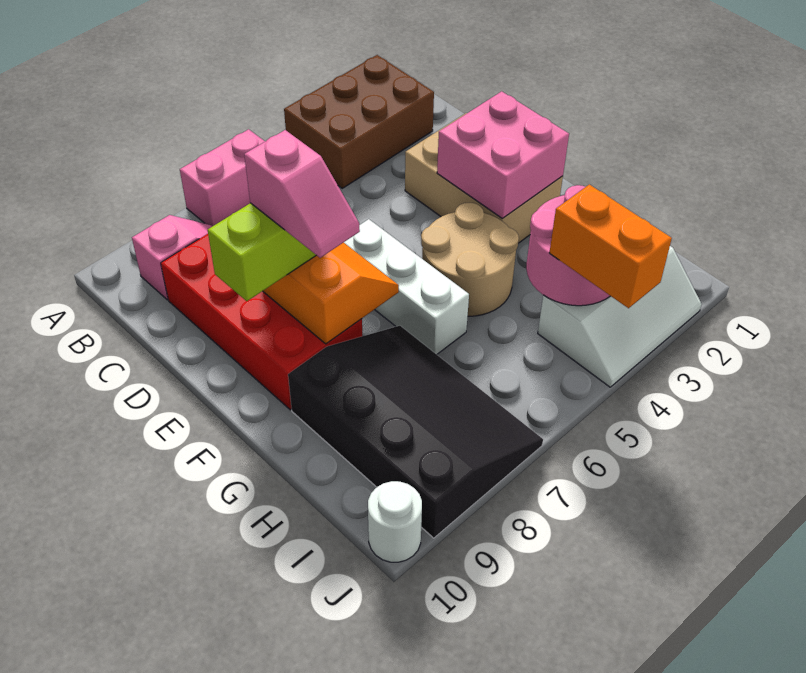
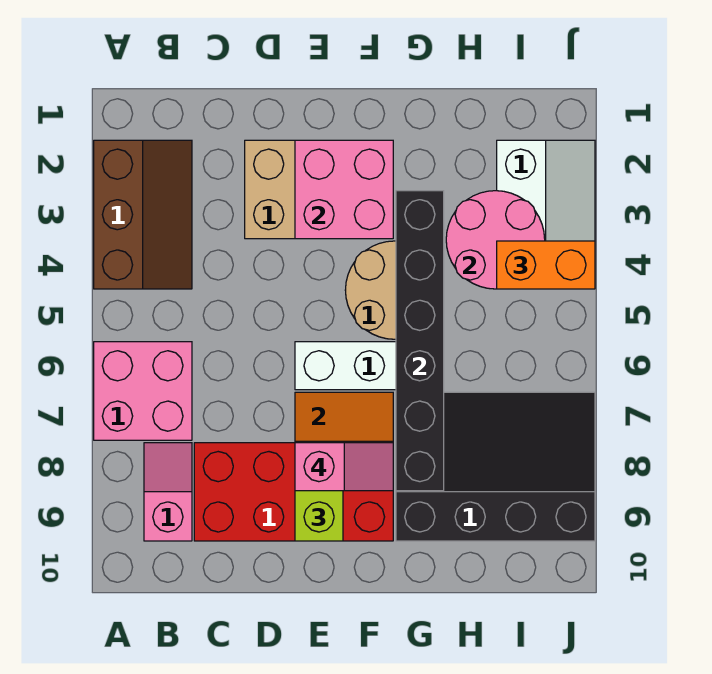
brown 2x3 brick [284,55,434,188] -> brown 2x3 slope [94,140,192,289]
pink 1x2 brick [180,129,265,226] -> pink 2x2 brick [94,342,192,440]
none -> black 1x6 brick [396,191,444,491]
white 1x1 round brick [368,481,422,562] -> none

